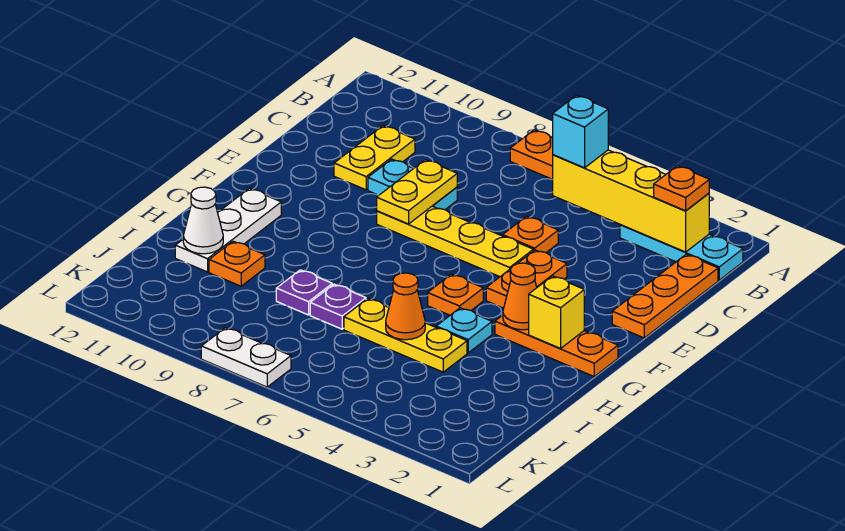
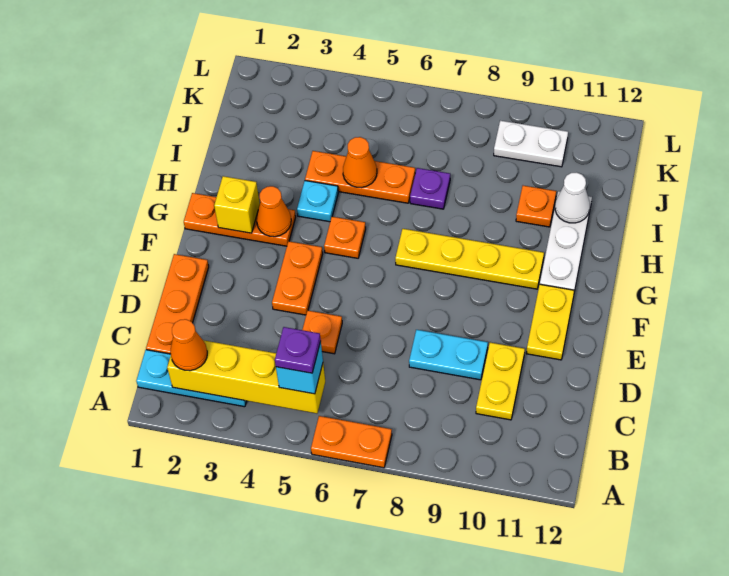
orange 1x1 plate [654,166,709,211] -> orange 1x1 cone [170,319,207,371]
yellow 1x2 plate [377,160,457,224] -> yellow 1x2 plate moved to [526,284,574,360]
yellow 1x4 plate [377,206,533,277] -> yellow 1x4 plate moved to [395,229,544,289]
yellow 1x3 plate [344,299,467,372] -> orange 1x3 plate [305,151,415,203]
purple 1x1 plate [276,270,332,315] -> purple 1x1 plate moved to [275,327,321,373]
white 1x2 plate [201,328,291,387] -> white 1x2 plate moved to [494,121,568,167]

